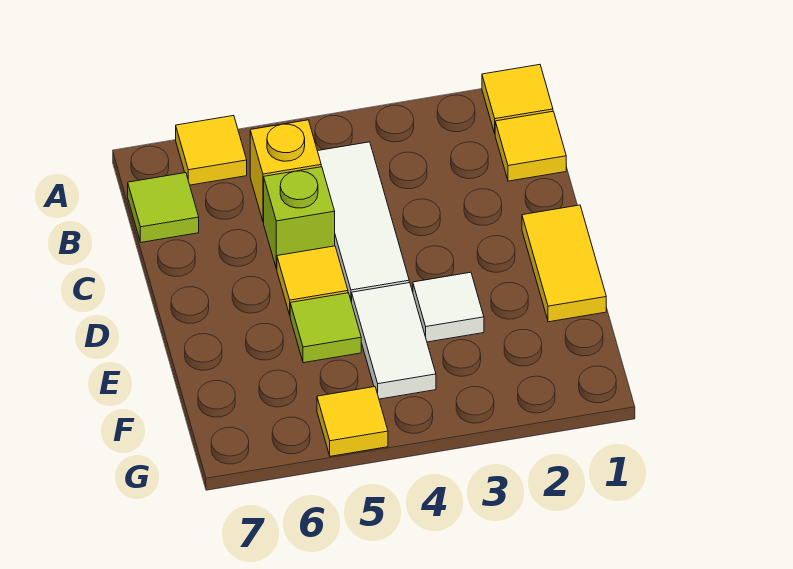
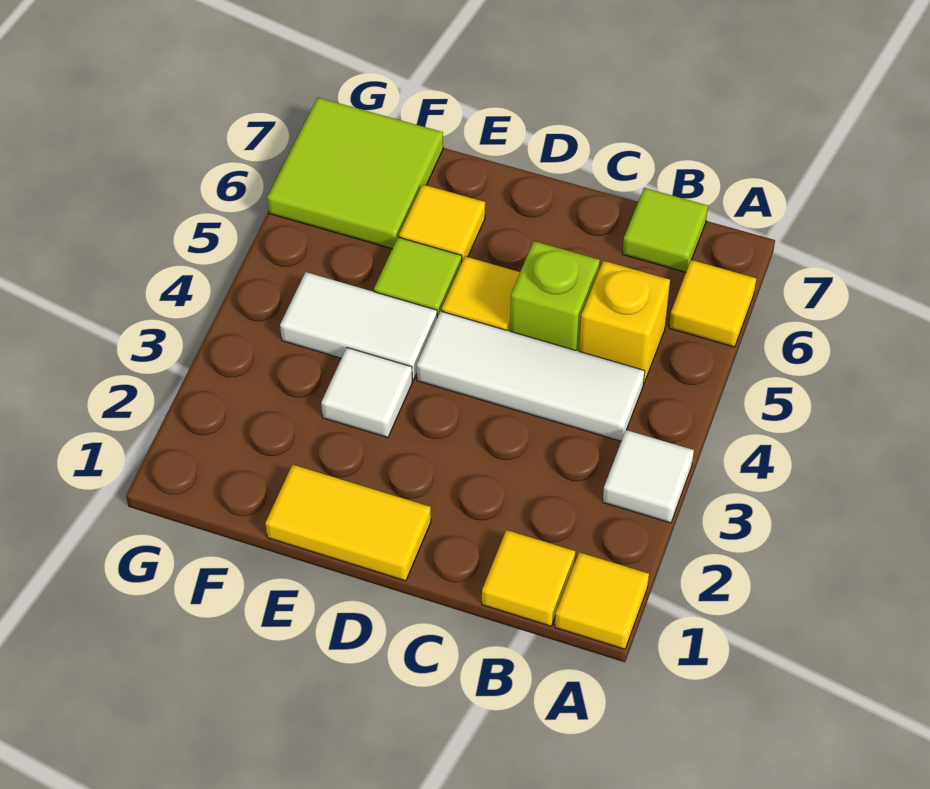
none -> white 1x1 tile [603,430,694,523]
none -> lime 2x2 tile [267,97,443,249]
yellow 1x1 tile [317,387,388,456] -> yellow 1x1 tile moved to [399,184,485,261]

